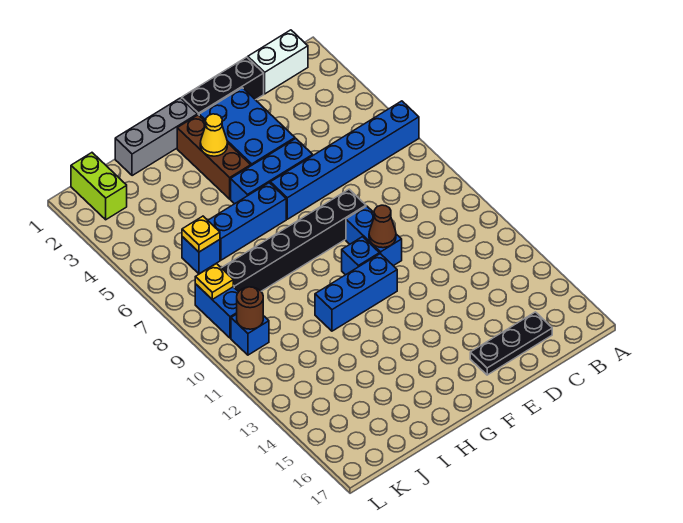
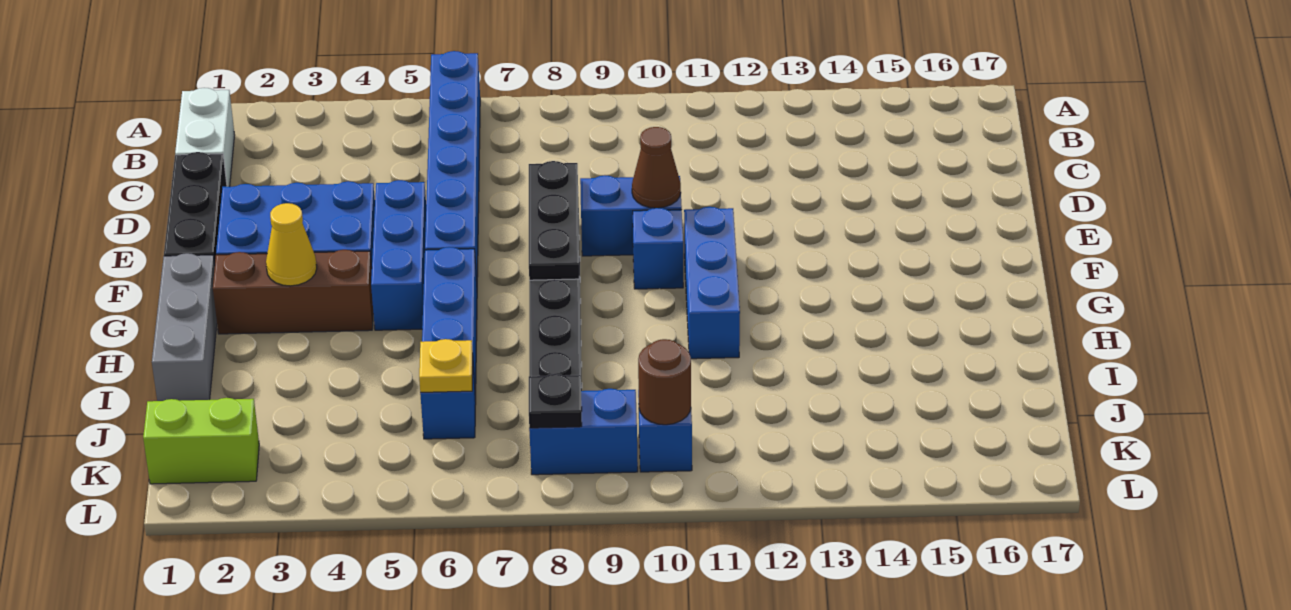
black 1x3 plate [470,312,552,375] -> black 1x3 plate moved to [529,161,580,280]
yellow 1x1 plate [195,263,233,299] -> black 1x1 plate [529,374,582,428]

